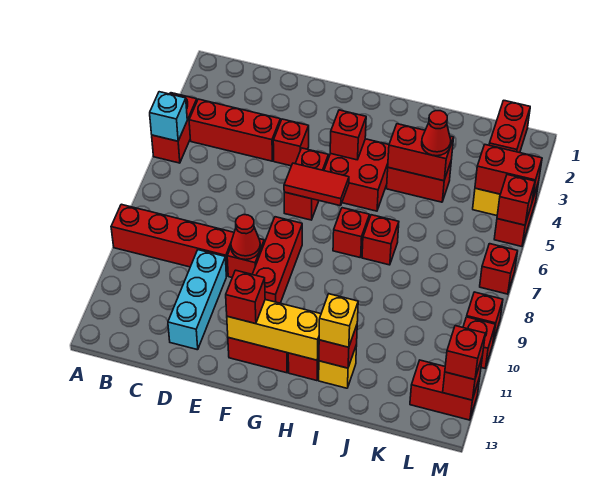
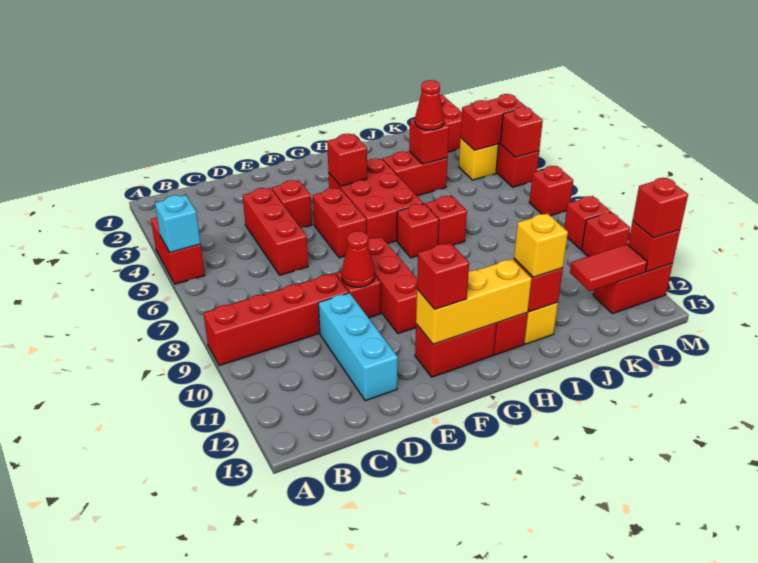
red 1x3 brick [189,99,281,161] -> red 1x3 brick turned to [242,188,308,275]
red 1x2 tile [284,163,349,206] -> red 1x2 tile moved to [570,244,647,291]
red 2x2 brick [324,139,389,211] -> red 2x3 brick [328,158,423,244]
red 1x2 brick [388,124,454,181] -> red 1x1 brick [409,119,449,164]

